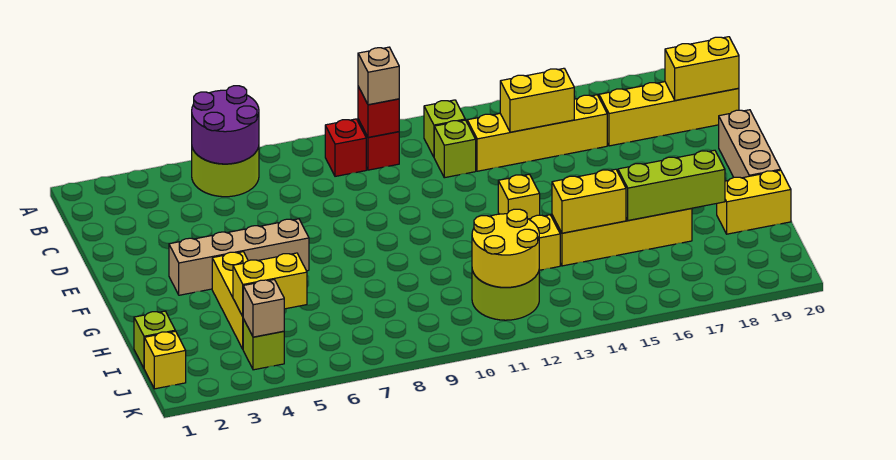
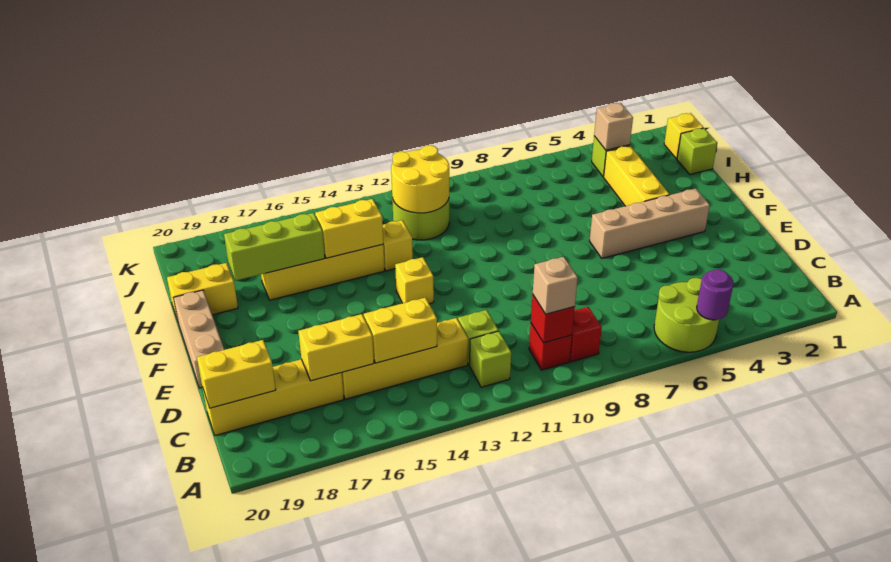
purple 2x2 round brick [192,86,259,164] -> purple 1x1 round brick [697,269,733,320]
yellow 1x2 brick [233,253,307,316] -> yellow 1x2 brick moved to [298,314,374,381]

